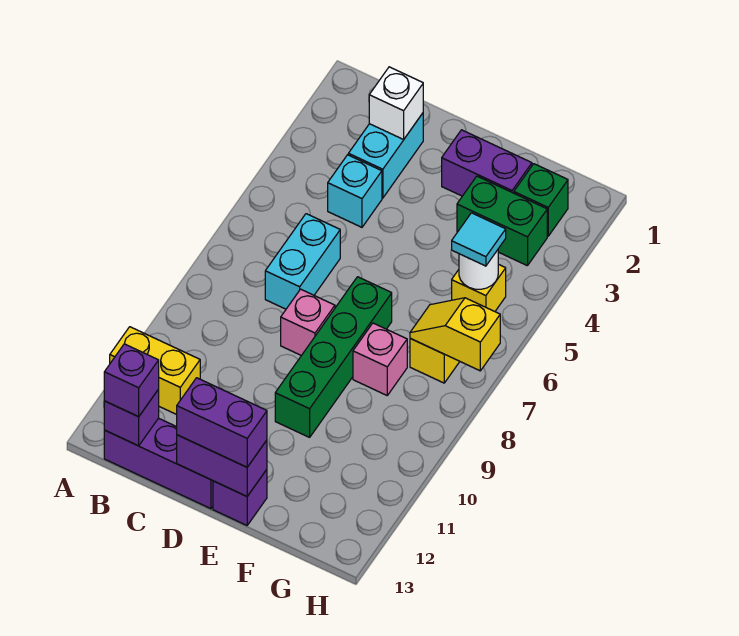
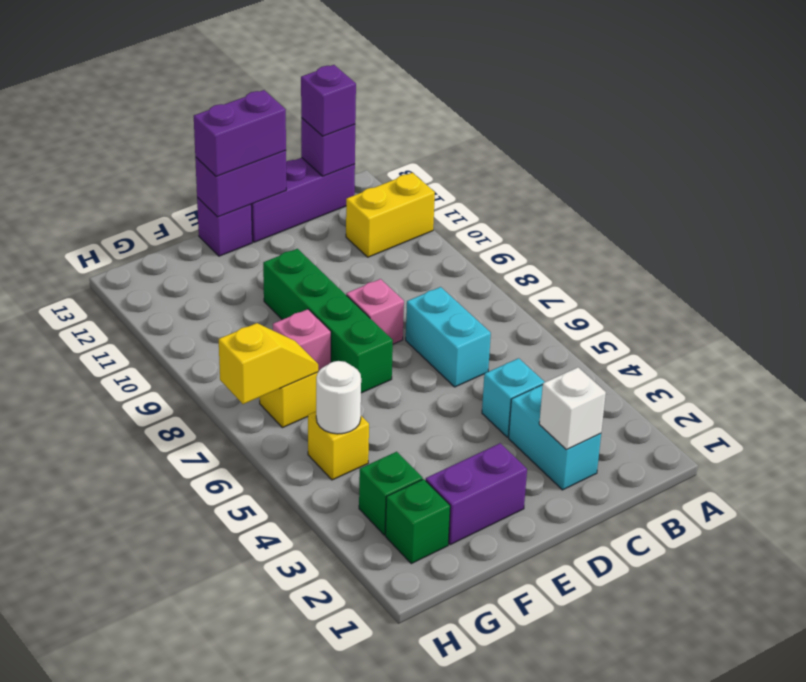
green 1x2 brick [457,176,547,266] -> green 1x1 brick [359,452,423,535]
cyan 1x1 tile [452,213,506,266] -> none

